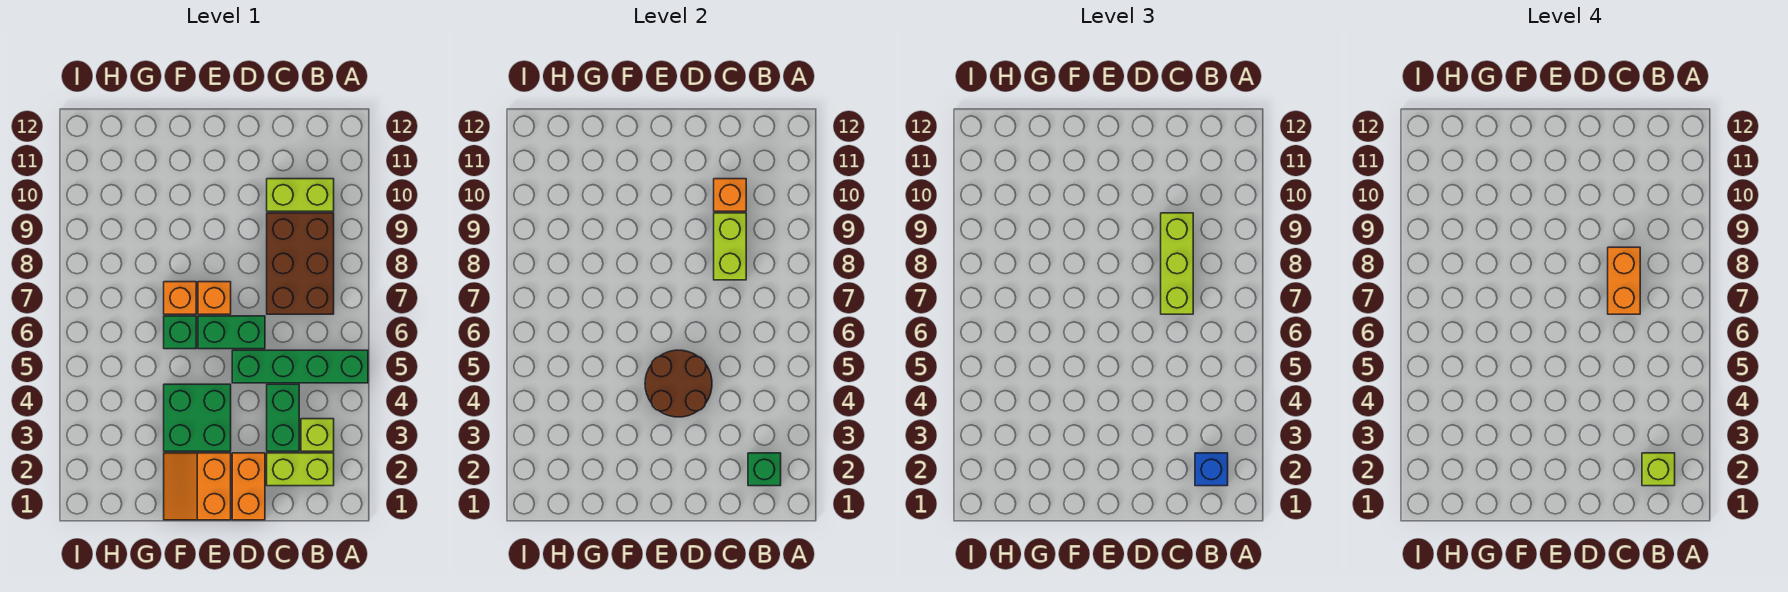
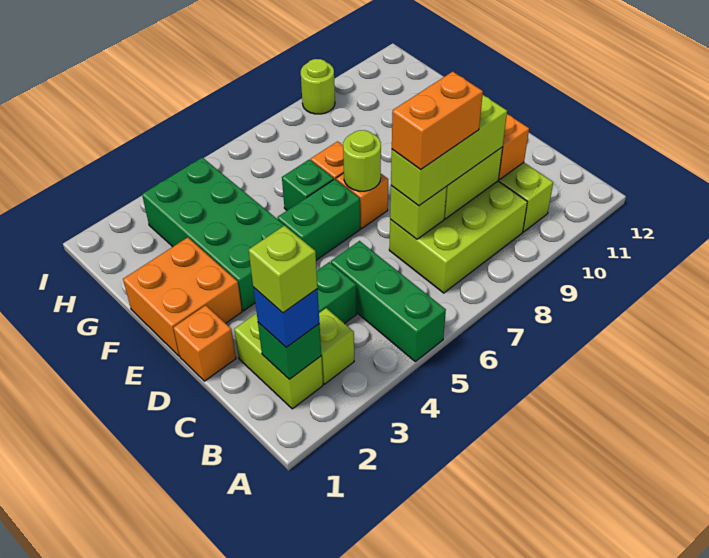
green 1x4 brick [232,350,368,383] -> green 1x3 brick [331,241,446,362]
brown 2x3 brick [267,213,334,314] -> lime 2x3 brick [389,181,527,293]
none -> lime 1x1 brick [390,186,447,239]
orange 1x2 brick [232,453,265,520] -> orange 1x1 brick [173,305,236,381]
brown 2x2 round brick [645,350,712,417] -> none
green 1x2 brick [198,316,265,349] -> green 1x2 brick turned to [277,179,360,260]
orange 2x2 slope [164,453,231,520] -> orange 2x2 brick [123,237,242,356]
green 2x2 brick [164,384,231,451] -> green 2x4 brick [142,157,300,311]
none -> lime 1x1 round brick [343,130,381,191]
none -> lime 1x1 round brick [301,59,335,114]

